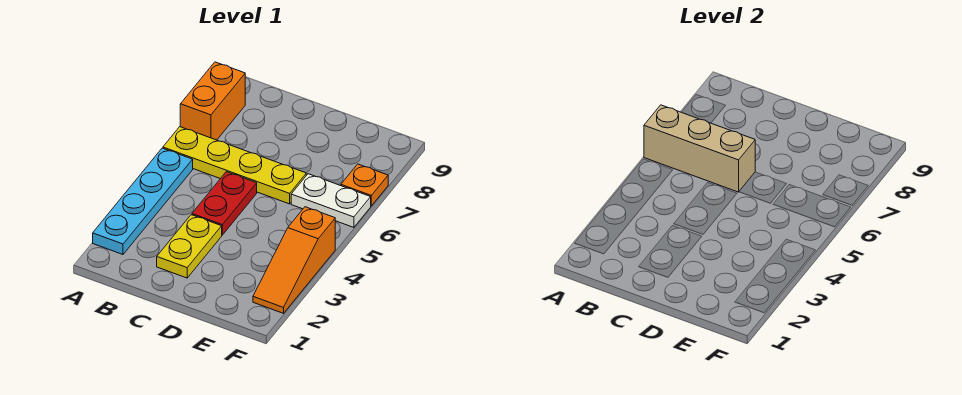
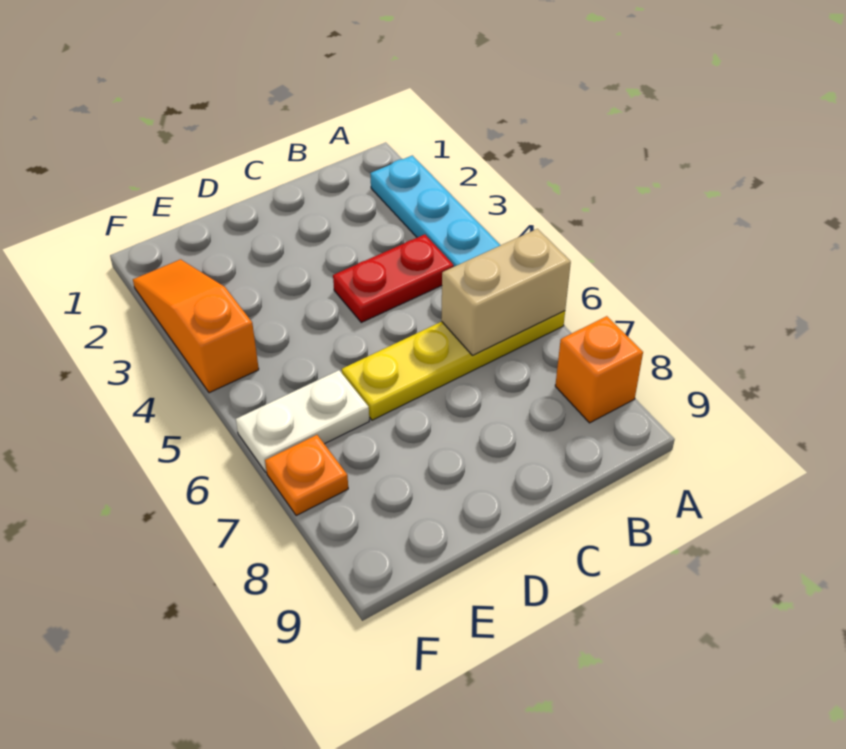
tan 1x3 brick [644,105,755,192] -> tan 1x2 brick [441,229,571,355]
orange 1x2 brick [180,62,245,140] -> orange 1x1 brick [555,316,643,423]
yellow 1x2 plate [157,215,222,278] -> none
red 1x2 plate [192,172,257,235] -> red 1x2 plate turned to [333,234,454,322]

